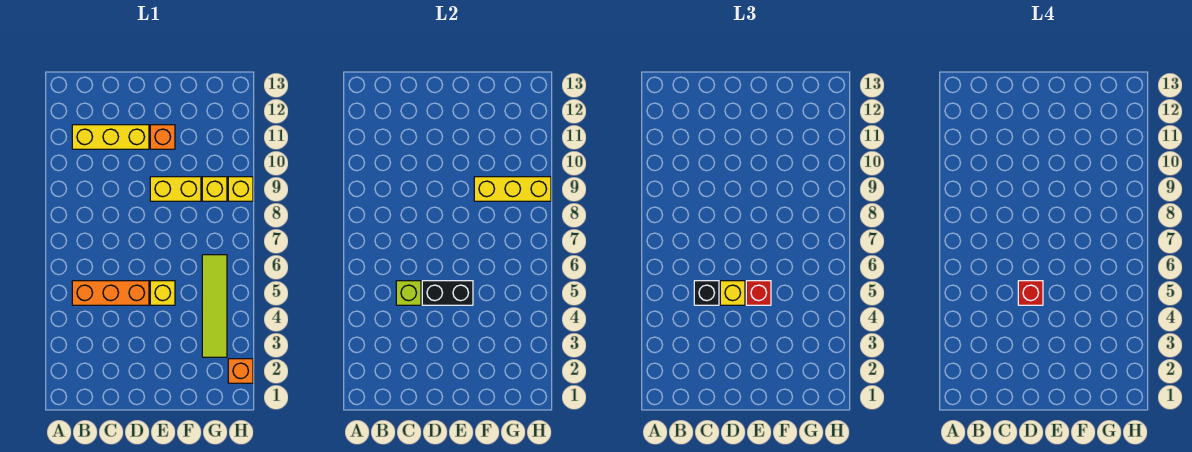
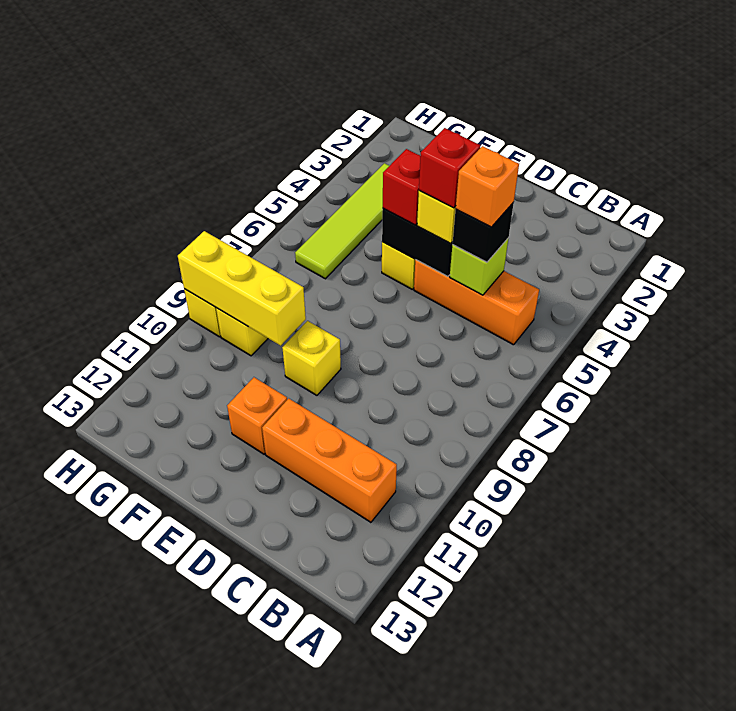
yellow 1x3 brick [72,125,149,149] -> orange 1x3 brick [262,399,397,522]
yellow 1x2 brick [150,177,201,201] -> yellow 1x1 brick [282,321,341,395]
orange 1x1 brick [228,359,253,383] -> orange 1x1 brick moved to [456,146,519,227]

